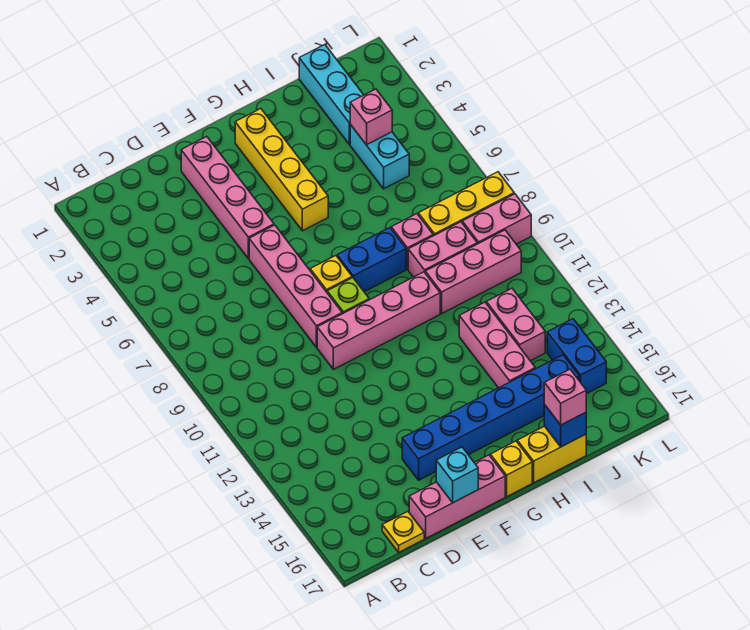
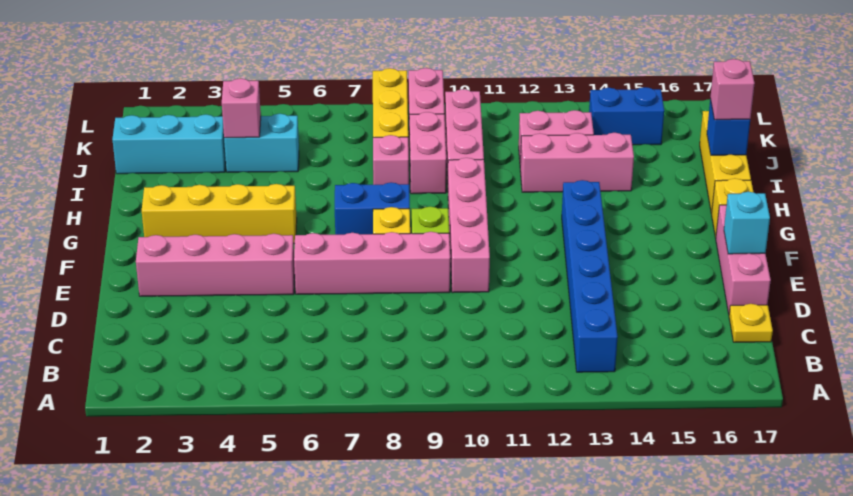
blue 1x6 brick [402,355,579,480] -> blue 1x6 brick moved to [562,180,618,372]
blue 1x2 brick [337,228,406,292] -> blue 1x2 brick turned to [335,182,410,235]
yellow 1x2 brick [517,426,586,483] -> yellow 1x3 brick [700,111,751,214]

